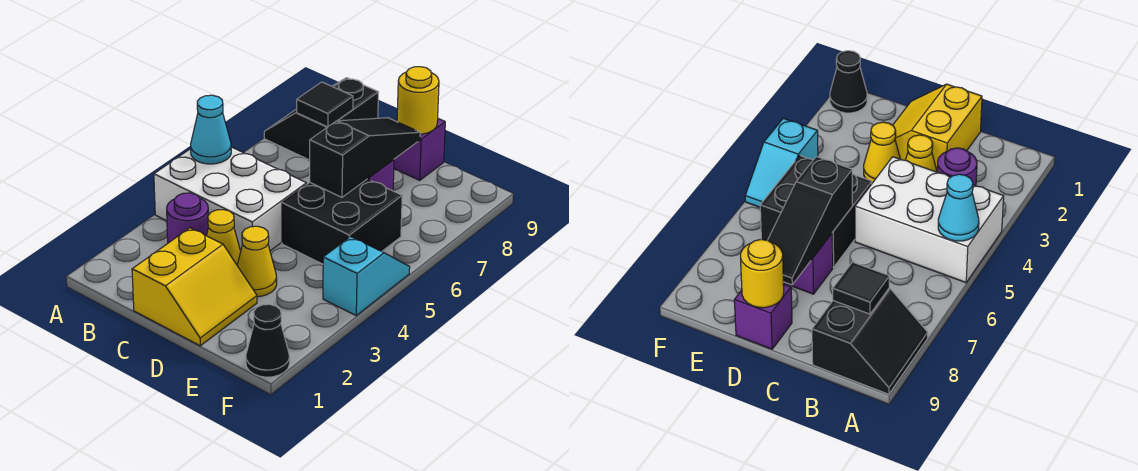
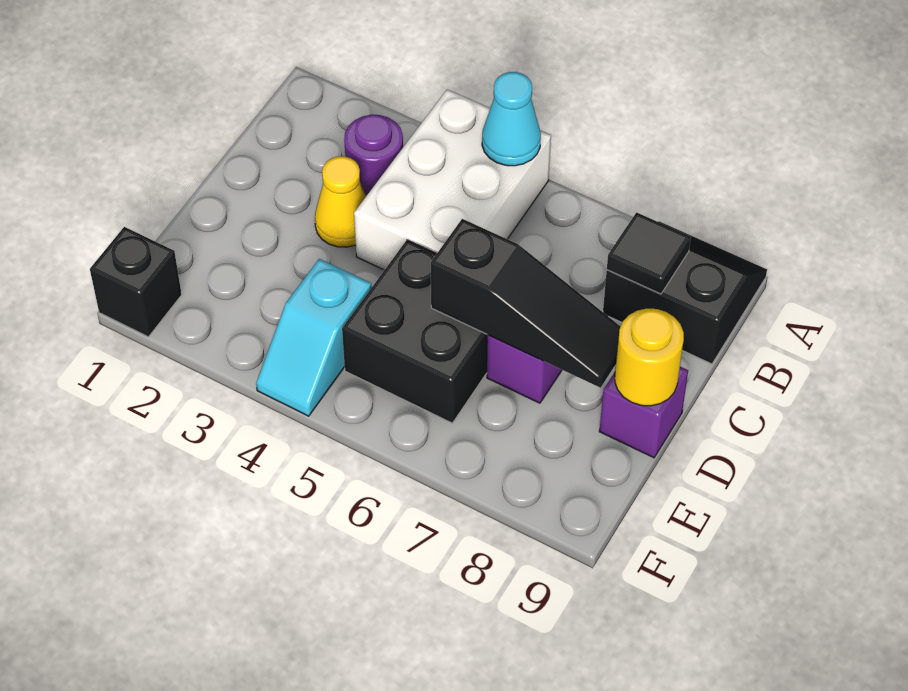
yellow 2x2 slope [132,228,257,346] -> none
yellow 1x1 cone [237,226,277,297] -> none
black 1x1 cone [246,304,290,377] -> black 1x1 brick [90,227,182,337]
cyan 1x2 slope [323,237,410,315] -> cyan 1x2 slope turned to [256,259,372,416]

